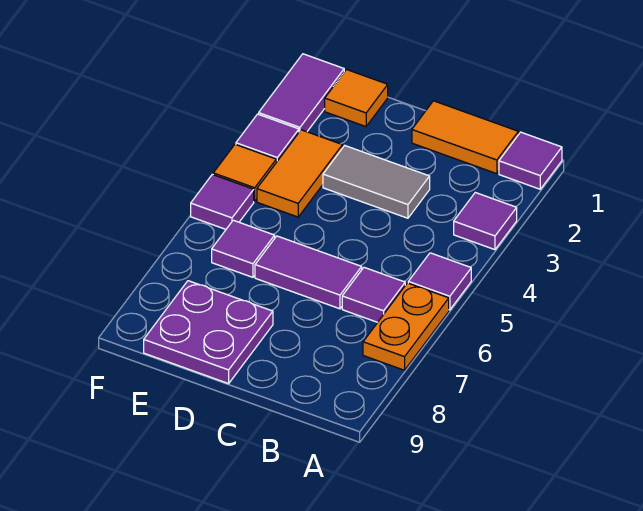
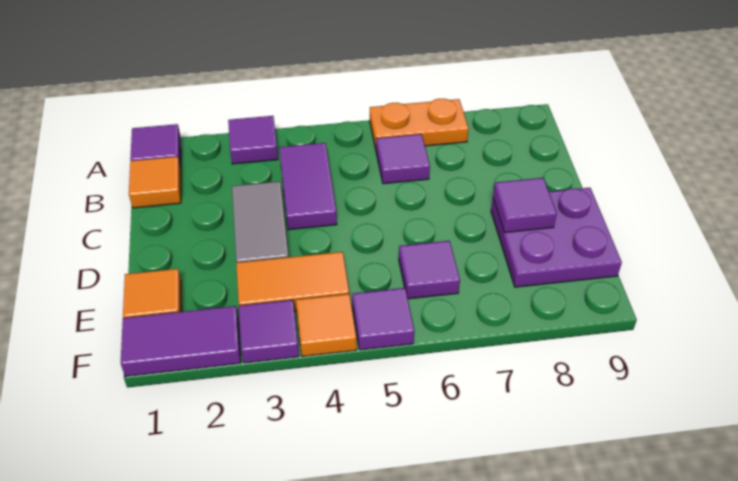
purple 1x1 tile [408,253,471,310] -> purple 1x1 tile moved to [493,178,557,233]
orange 1x2 tile [412,101,518,174] -> orange 1x1 tile [129,157,181,208]
purple 1x2 tile [255,236,362,309] -> purple 1x2 tile moved to [279,143,337,230]

